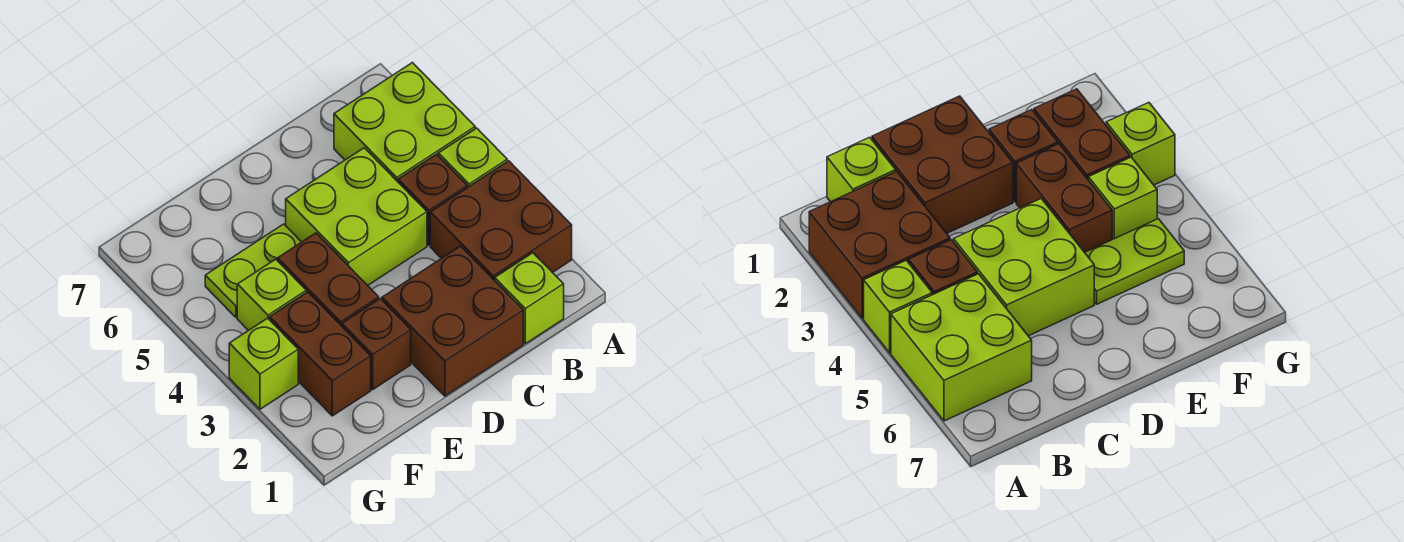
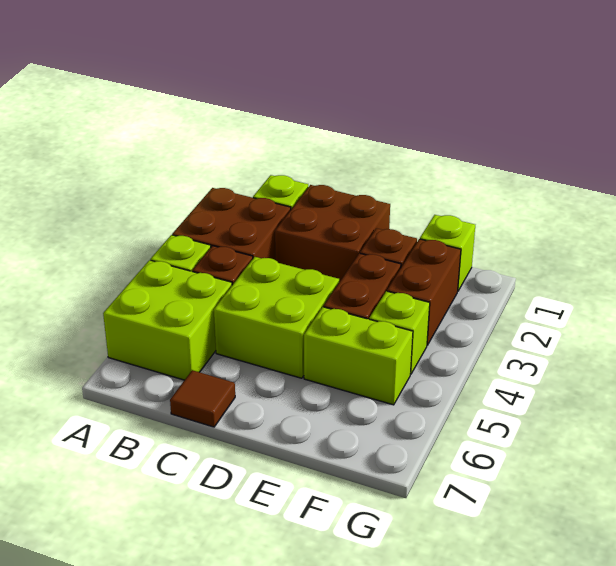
none -> brown 1x1 tile [170,370,235,427]
lime 1x2 plate [205,224,301,317] -> lime 1x2 brick [304,307,413,405]
lime 1x1 brick [229,318,298,409] -> lime 1x1 brick moved to [420,215,475,291]

